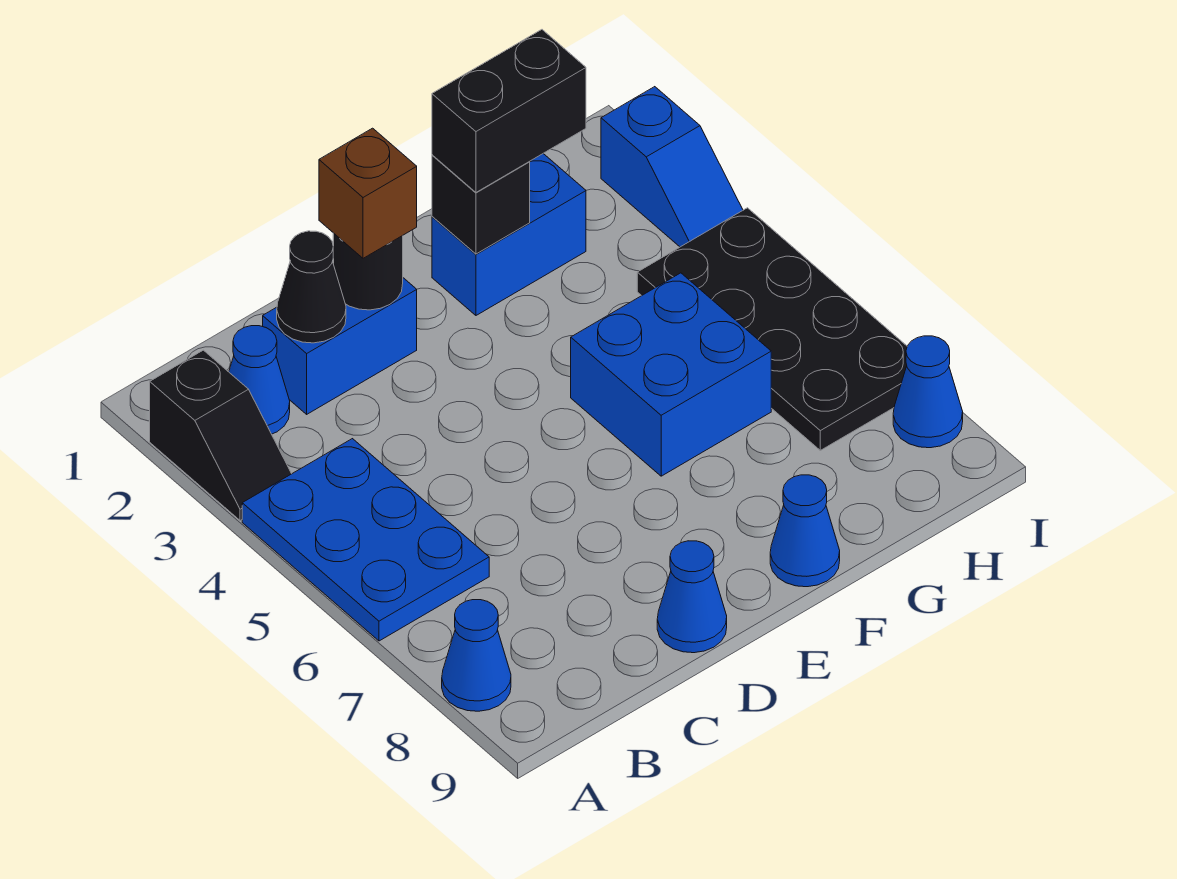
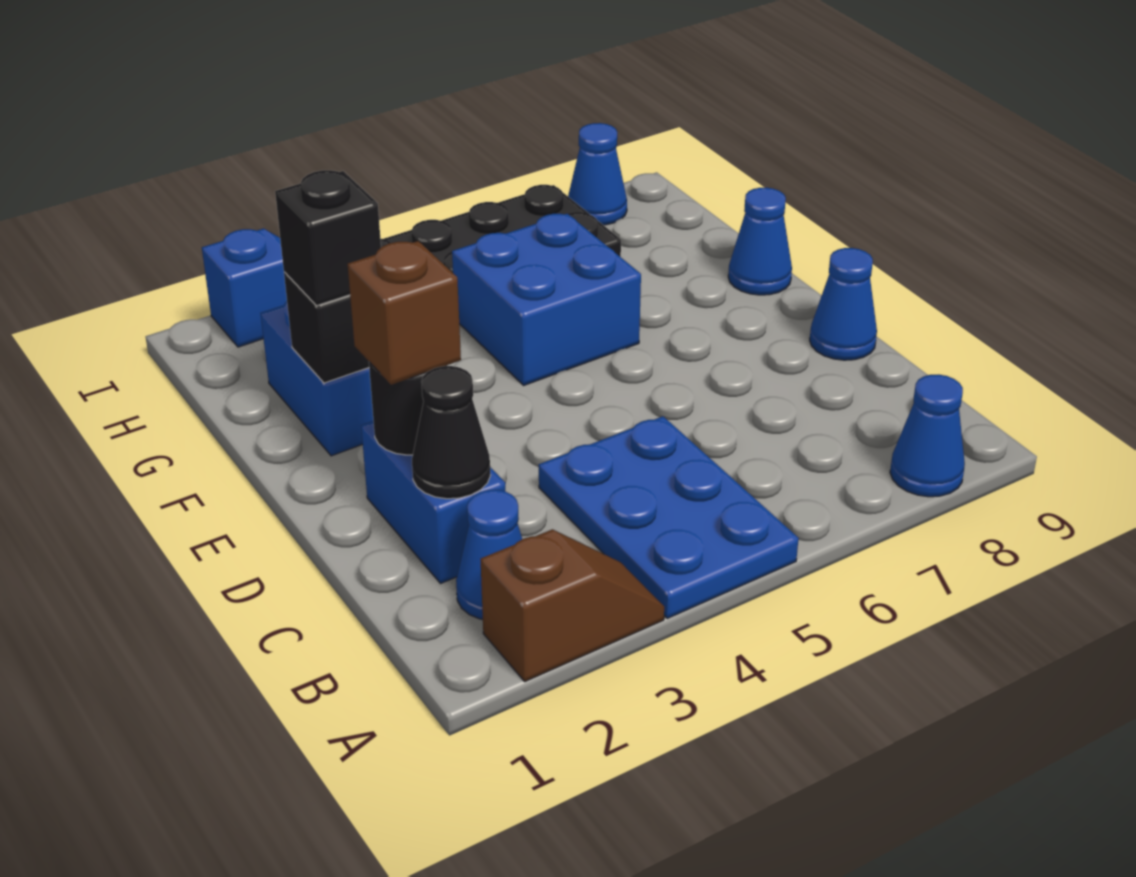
black 1x2 slope [150,350,291,521] -> brown 1x2 slope [481,529,664,681]
blue 2x3 plate [242,439,489,641] -> blue 2x3 plate turned to [539,416,799,619]
black 1x2 brick [432,30,586,192] -> black 1x1 brick [275,170,381,306]

